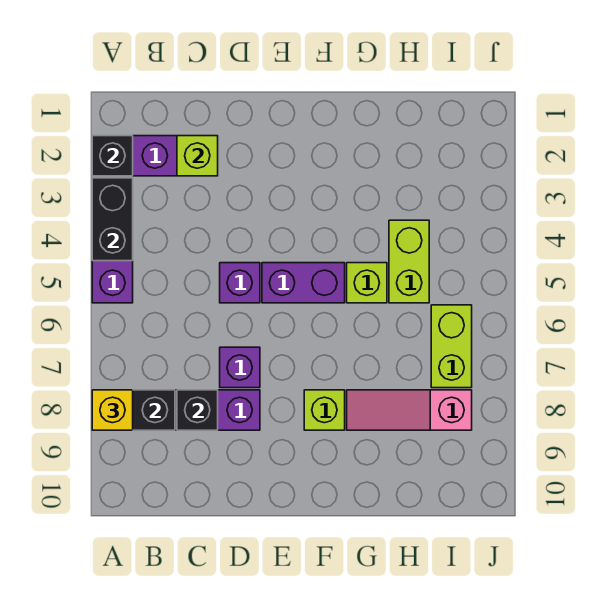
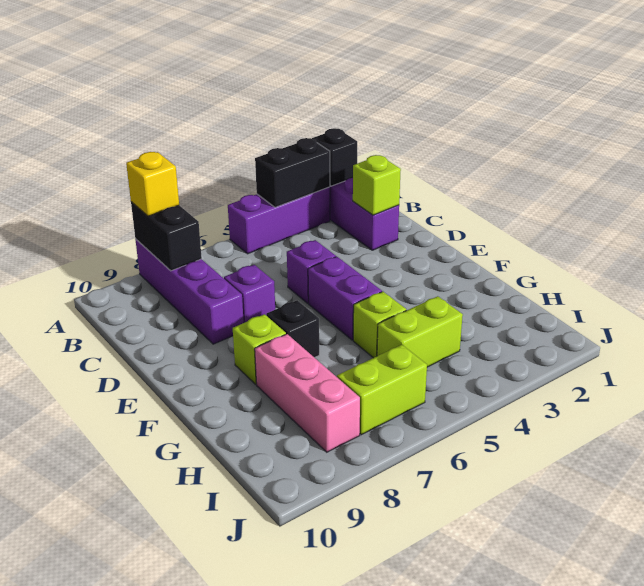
black 1x1 brick [177,390,218,430] -> black 1x1 brick moved to [266,300,319,358]
pink 1x3 slope [347,390,472,430] -> pink 1x3 brick [255,334,360,452]

